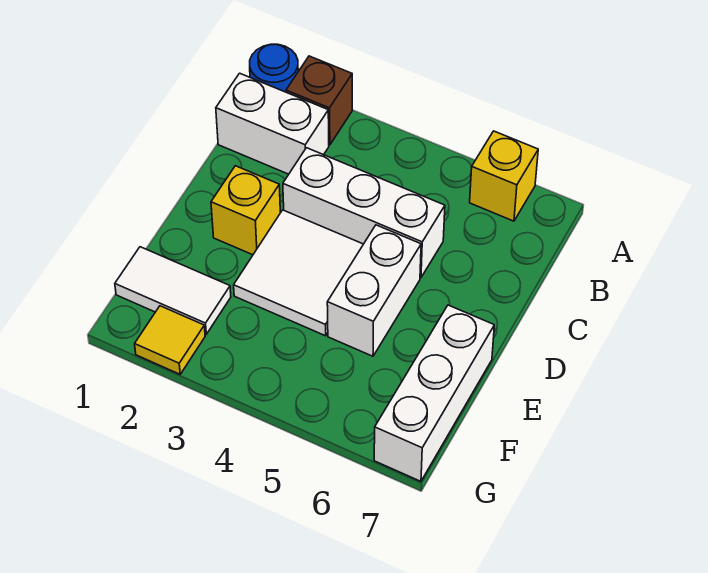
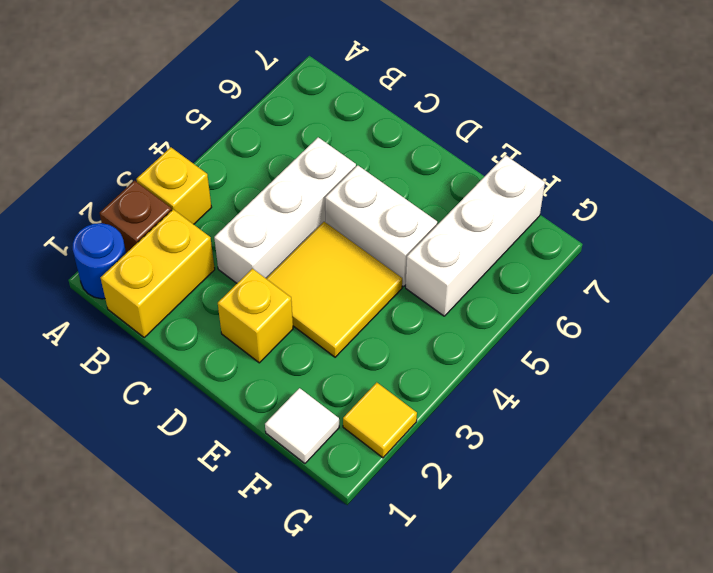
yellow 1x1 brick [470,131,538,221] -> yellow 1x1 brick moved to [136,147,212,224]
white 1x2 brick [216,73,329,174] -> yellow 1x2 brick [100,209,215,338]
white 2x2 tile [234,210,363,336] -> yellow 2x2 tile [266,222,402,357]
white 1x3 brick [374,305,494,481] -> white 1x3 brick turned to [406,155,545,316]
white 1x2 tile [115,247,231,334] -> white 1x1 tile [265,388,339,463]

